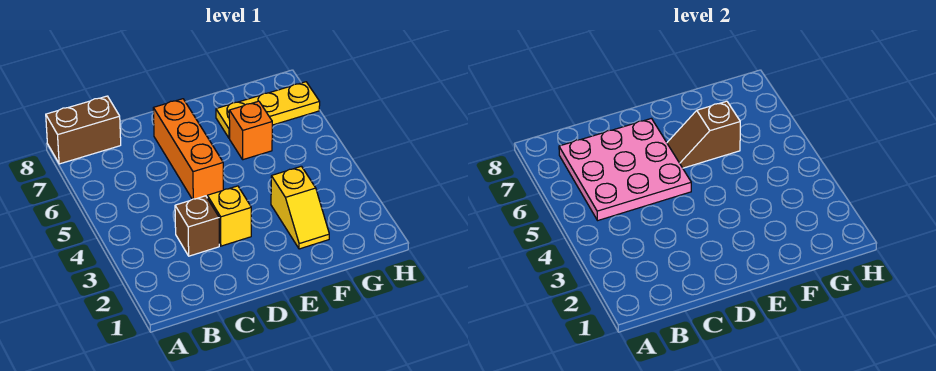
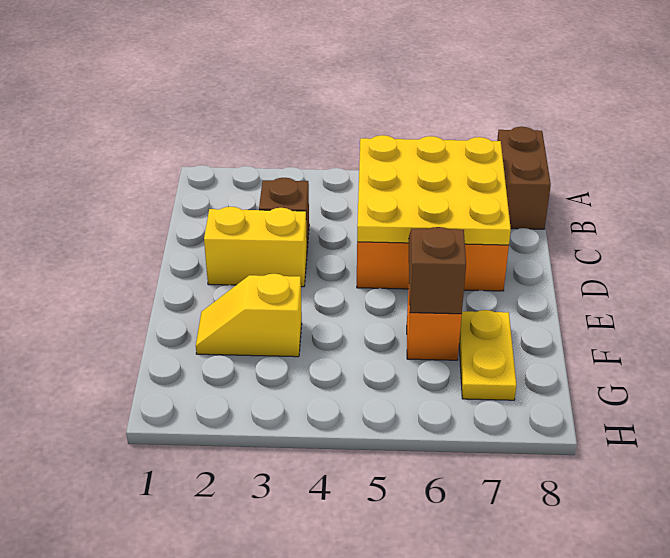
pink 3x3 plate [559,118,691,221] -> yellow 3x3 plate [357,135,511,245]
yellow 1x1 brick [207,186,251,246] -> yellow 1x2 brick [204,207,307,287]
yellow 1x3 plate [216,82,320,138] -> yellow 1x2 plate [459,310,516,400]

